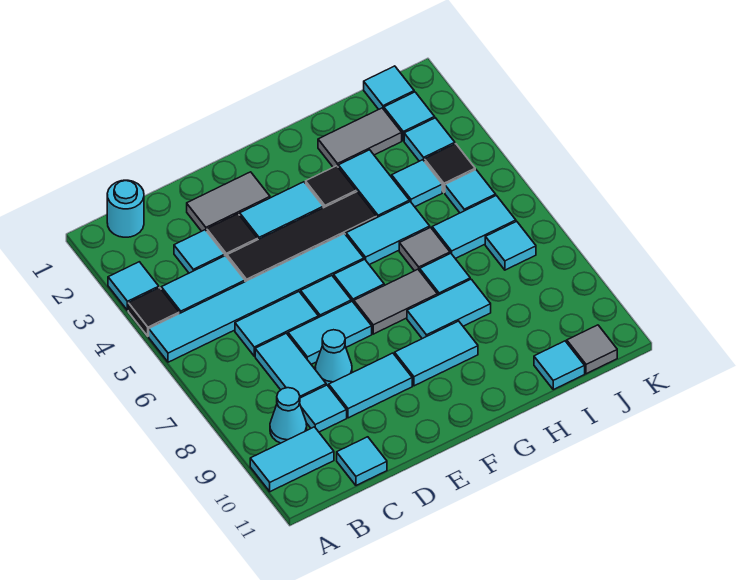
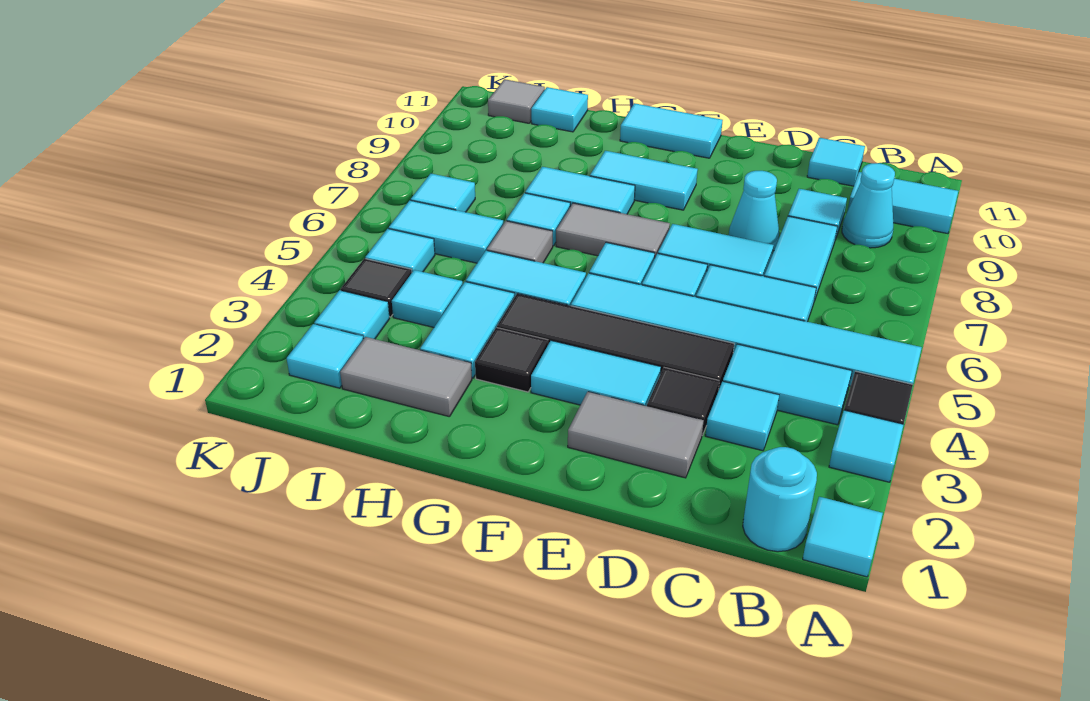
cyan 1x2 tile [329,353,412,418] -> cyan 1x2 tile moved to [620,103,723,158]
cyan 1x1 tile [364,66,414,109] -> cyan 1x1 tile moved to [803,497,883,577]

